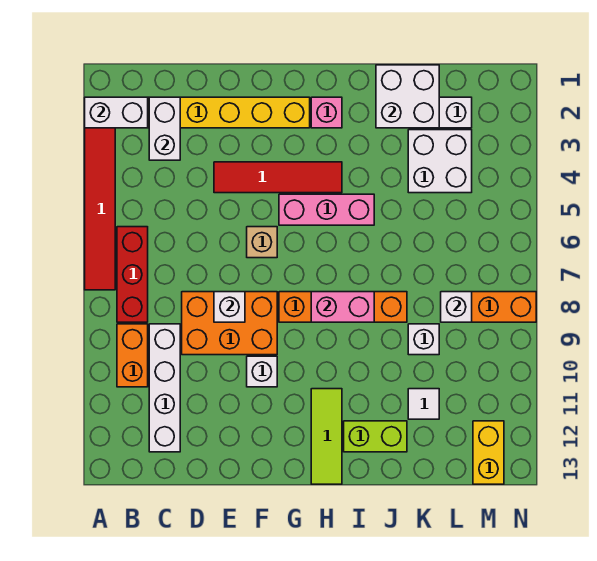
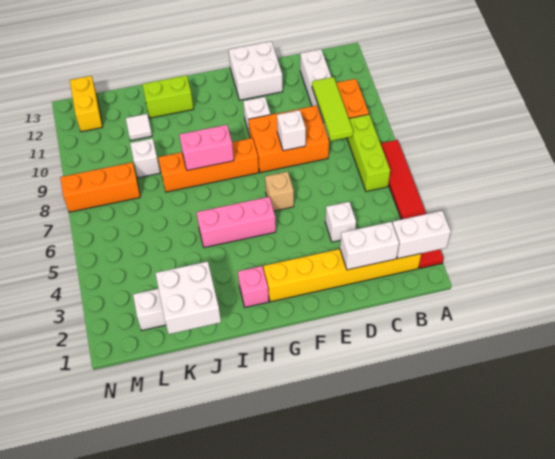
red 1x3 brick [117,227,148,322] -> lime 1x3 brick [347,114,390,191]
white 1x2 brick [149,97,180,160] -> white 1x2 brick turned to [340,222,399,270]
red 1x4 tile [214,162,342,193] -> none
lime 1x3 tile [311,389,342,484] -> lime 1x3 tile moved to [312,77,353,141]
white 2x2 brick [408,130,472,193] -> white 2x2 brick moved to [229,41,283,100]
white 1x1 brick [441,292,472,322] -> white 1x1 brick moved to [325,202,356,242]

